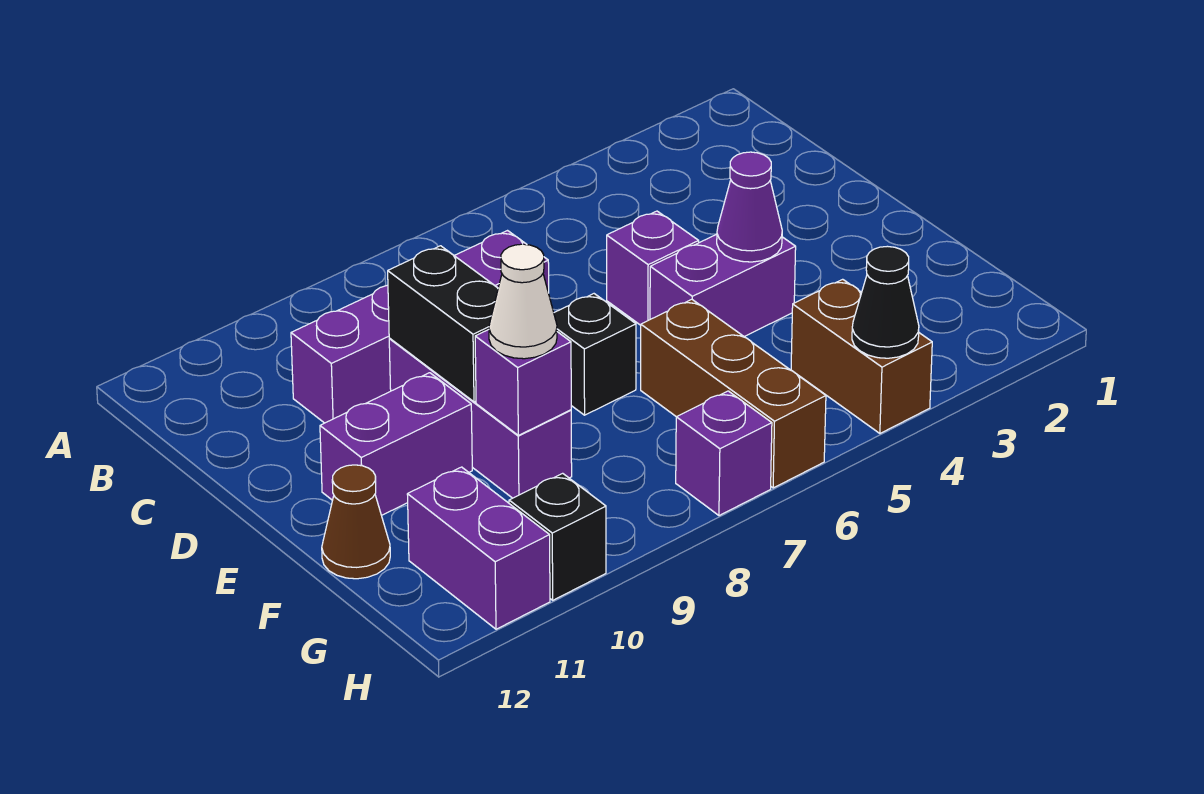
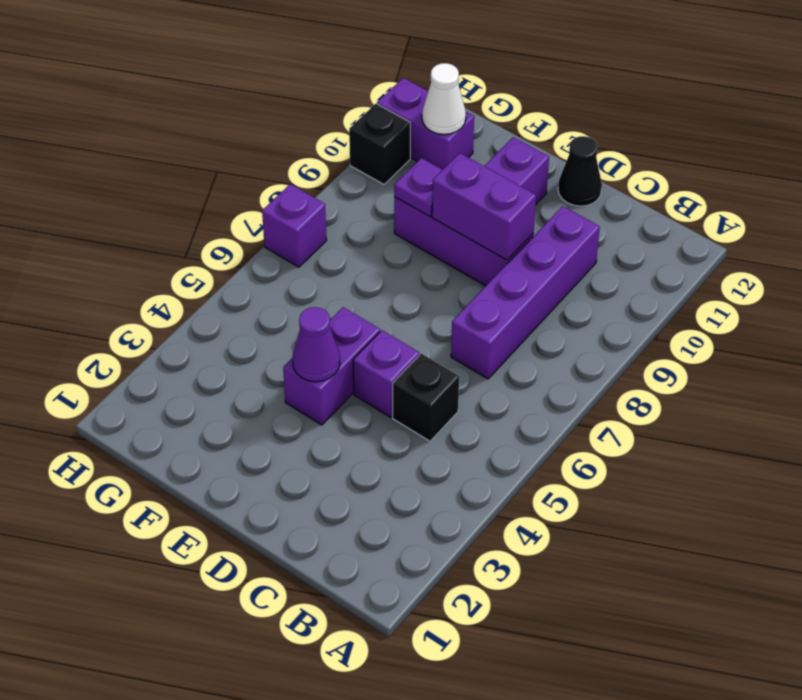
black 1x2 brick [388,246,498,402] -> purple 1x2 brick [432,153,536,260]
black 1x1 brick [554,294,636,415] -> black 1x1 brick moved to [393,354,459,441]
brown 1x3 brick [641,299,826,488] -> none
purple 1x1 brick [475,330,571,435] -> purple 1x1 plate [394,158,442,217]
white 1x1 cone [489,244,557,359] -> white 1x1 cone moved to [422,63,466,134]
brown 1x1 cone [322,465,390,579] -> none
brown 1x2 brick [791,279,932,433] -> none
black 1x1 cone [852,246,919,358] -> black 1x1 cone moved to [558,136,602,206]

